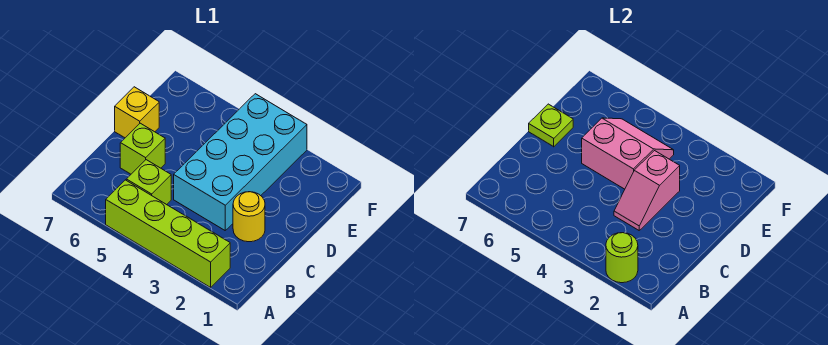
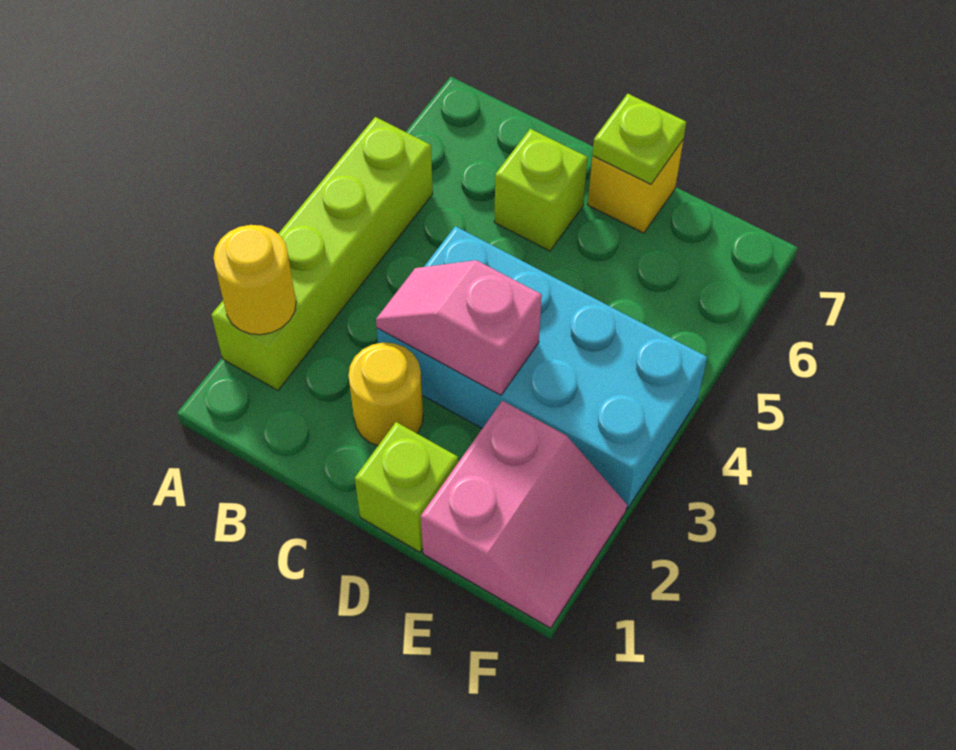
lime 1x1 round brick [606,233,638,283] -> yellow 1x1 round brick [214,225,296,335]
lime 1x1 brick [126,160,171,205] -> lime 1x1 brick moved to [355,422,458,552]
pink 2x2 slope [582,118,674,189] -> pink 2x2 slope moved to [421,401,627,628]

